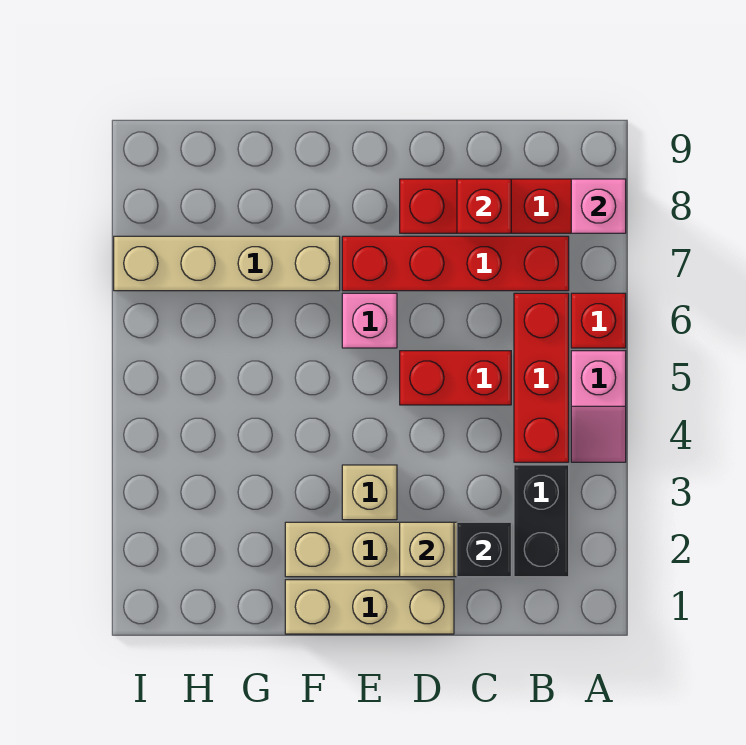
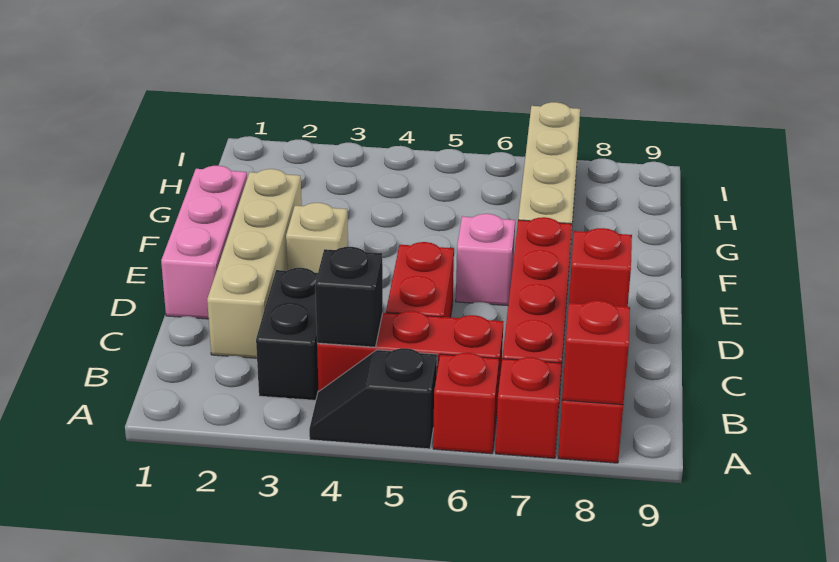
pink 1x2 slope [571,351,626,462] -> black 1x2 slope [309,348,437,449]
none -> red 1x1 brick [496,357,562,458]
pink 1x1 brick [571,179,626,233] -> red 1x1 brick [562,301,630,405]
black 1x2 brick [514,465,569,577] -> black 1x2 brick turned to [256,268,318,400]
black 1x1 brick [457,522,511,577] -> black 1x1 brick moved to [315,247,383,347]
tan 1x3 brick [285,580,454,634] -> pink 1x3 brick [161,166,247,319]
tan 1x1 brick [400,522,454,577] -> none

